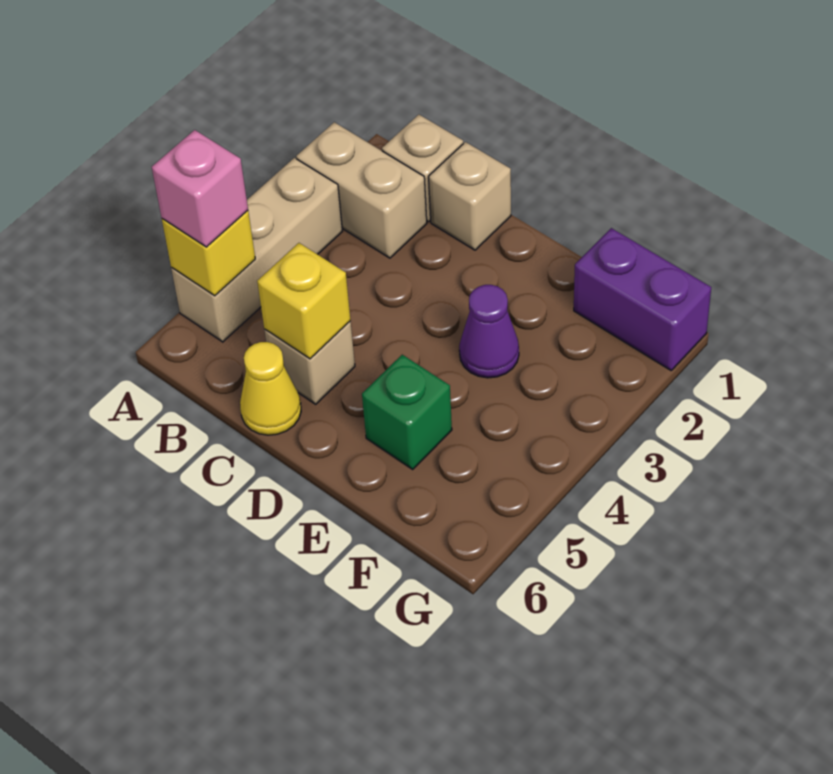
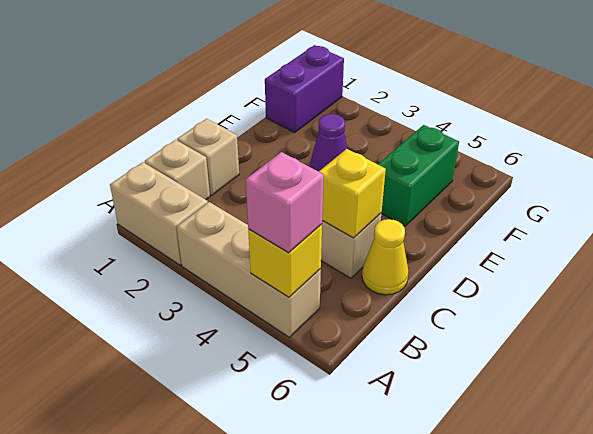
tan 1x2 brick [296,122,427,258] -> tan 1x2 brick turned to [110,162,208,265]
green 1x1 brick [362,355,452,469] -> green 1x2 brick [378,125,459,226]

